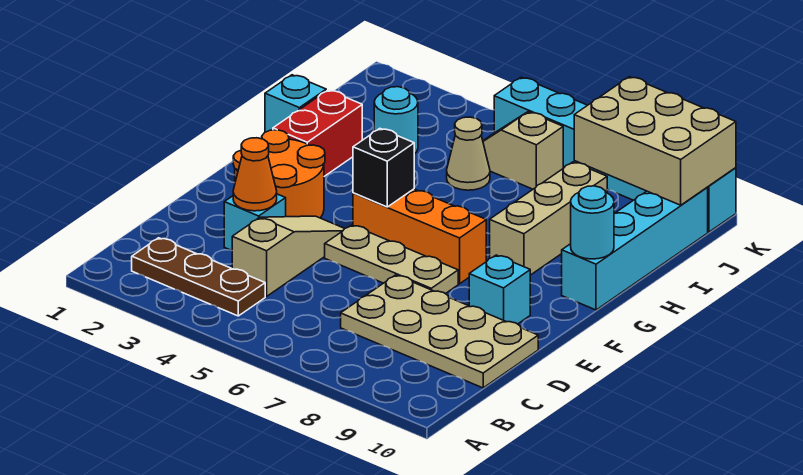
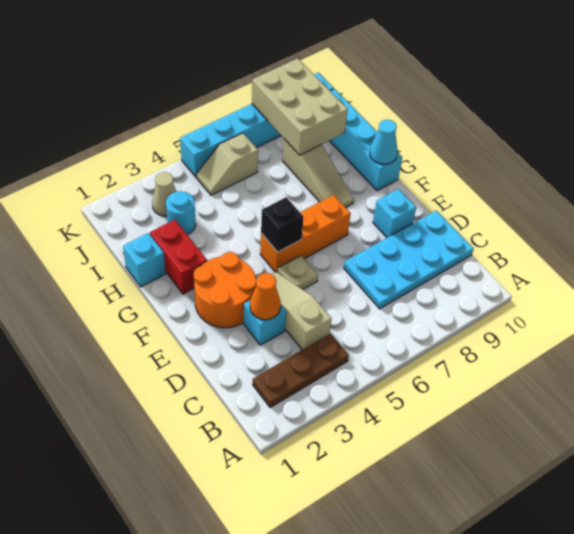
tan 2x4 plate [341,275,538,388] -> cyan 2x4 plate [344,211,474,309]
tan 1x3 plate [325,225,458,294] -> tan 1x1 plate [277,255,318,289]
tan 1x3 brick [490,162,607,275] -> tan 1x3 slope [283,139,354,208]
cyan 1x1 round brick [571,186,614,259] -> cyan 1x1 cone [370,120,398,164]
tan 1x1 cone [447,117,490,190] -> tan 1x1 cone moved to [152,172,177,216]
tan 2x3 brick [574,77,736,205] -> tan 2x3 brick turned to [252,59,348,155]

